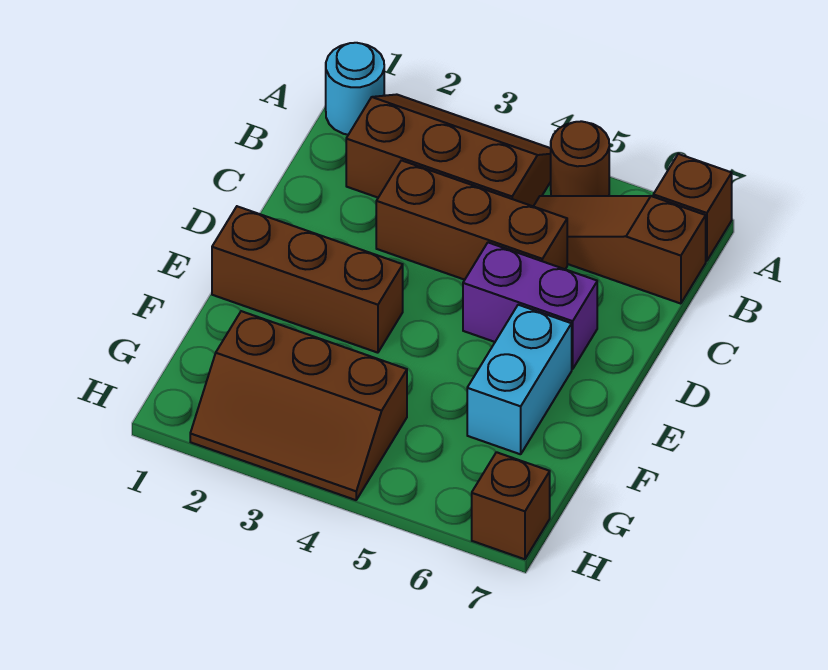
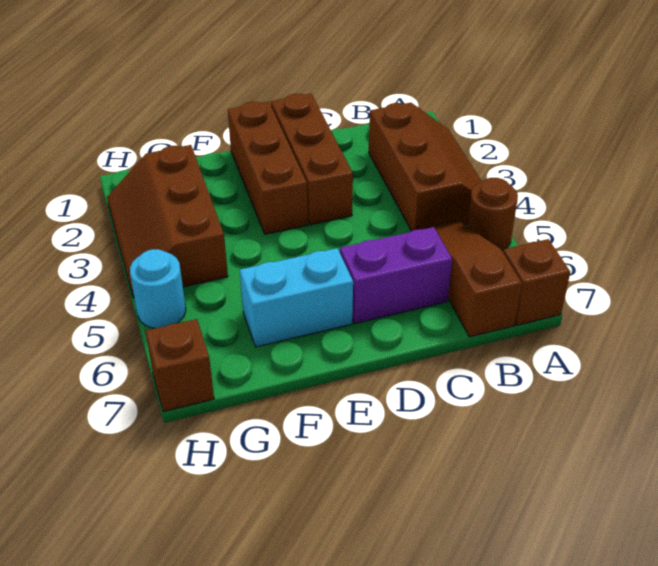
cyan 1x1 round brick [326,43,384,135] -> cyan 1x1 round brick moved to [130,249,186,328]
brown 1x3 brick [376,160,567,280] -> brown 1x3 brick moved to [271,94,353,225]
purple 1x2 brick [463,243,597,369] -> purple 1x2 brick turned to [340,227,452,323]

